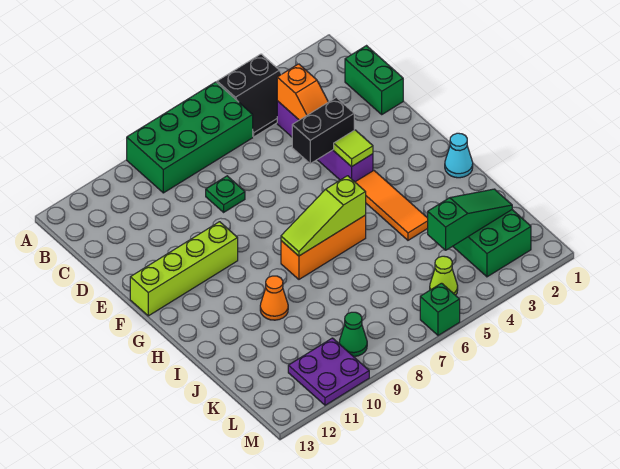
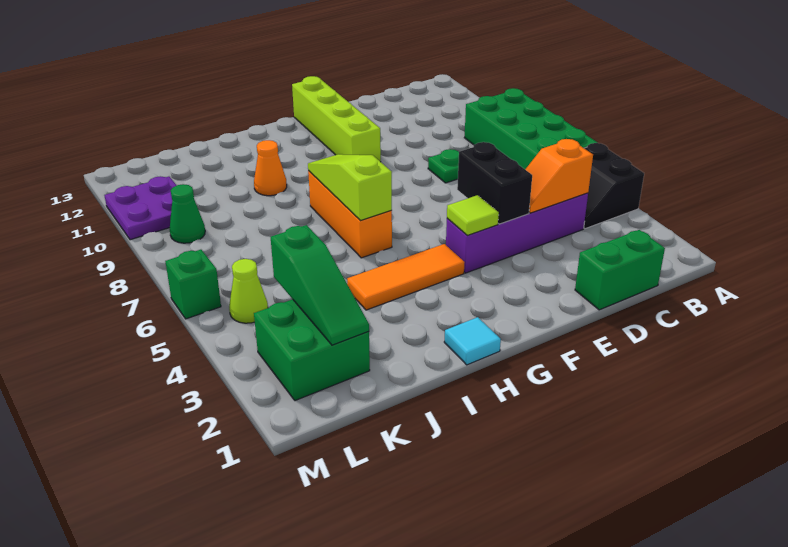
cyan 1x1 cone [445,133,473,178] -> cyan 1x1 tile [444,317,501,365]

